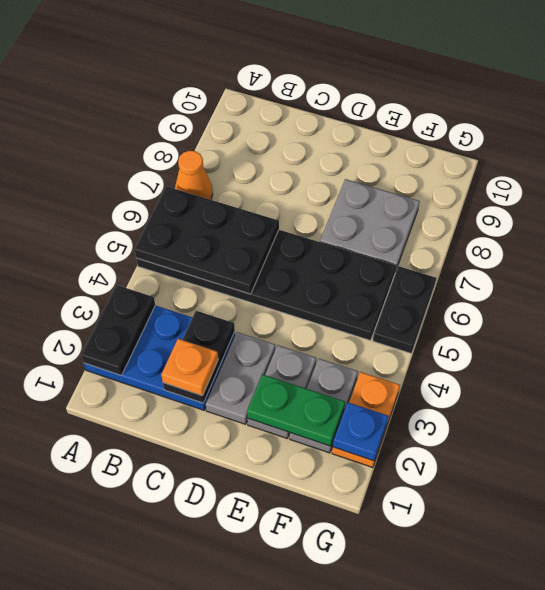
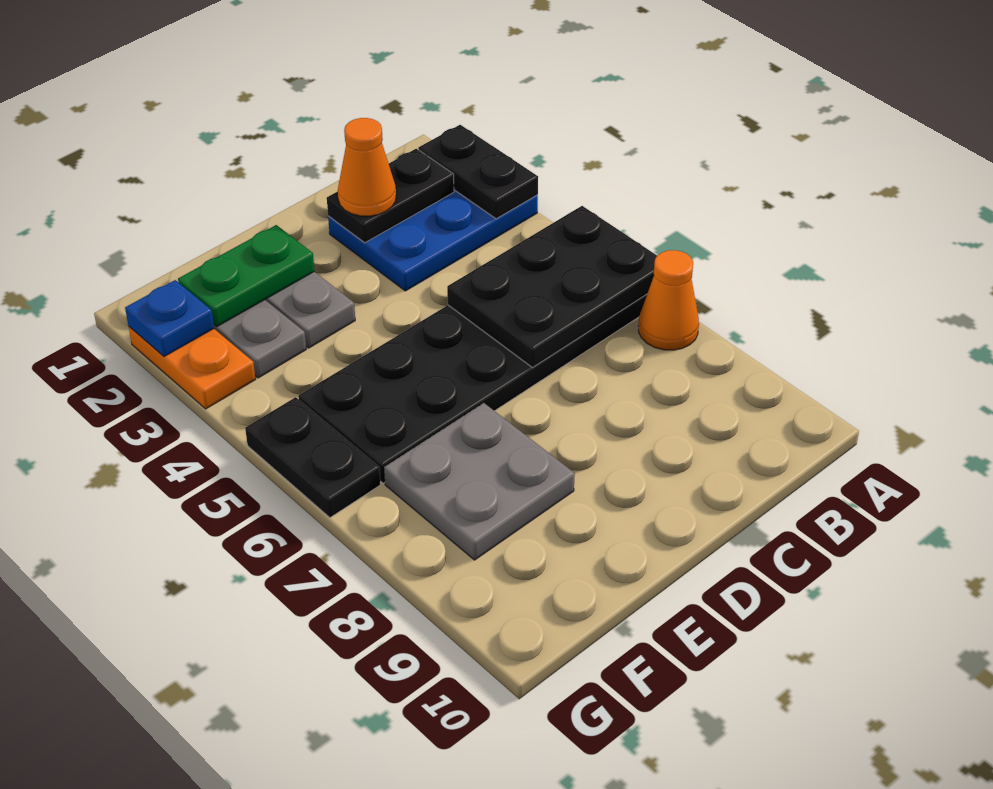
black 1x2 plate [163,311,235,403] -> black 1x2 plate turned to [327,149,454,243]
orange 1x1 plate [161,339,218,396] -> orange 1x1 cone [338,118,396,216]
grey 1x2 plate [206,332,275,424] -> none

